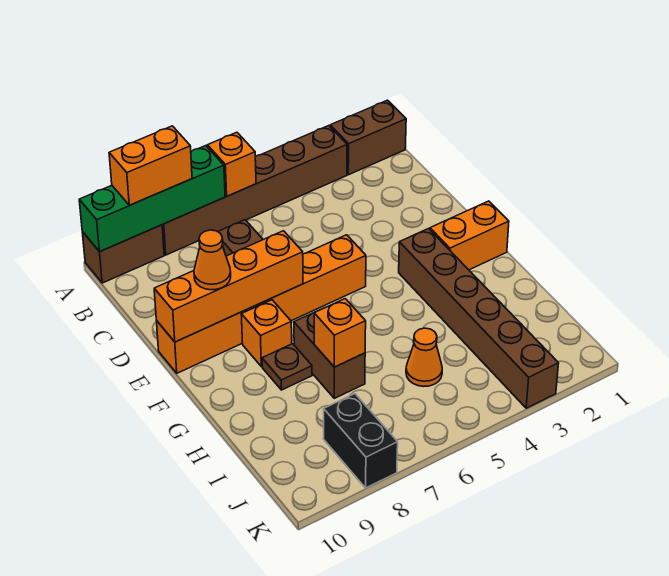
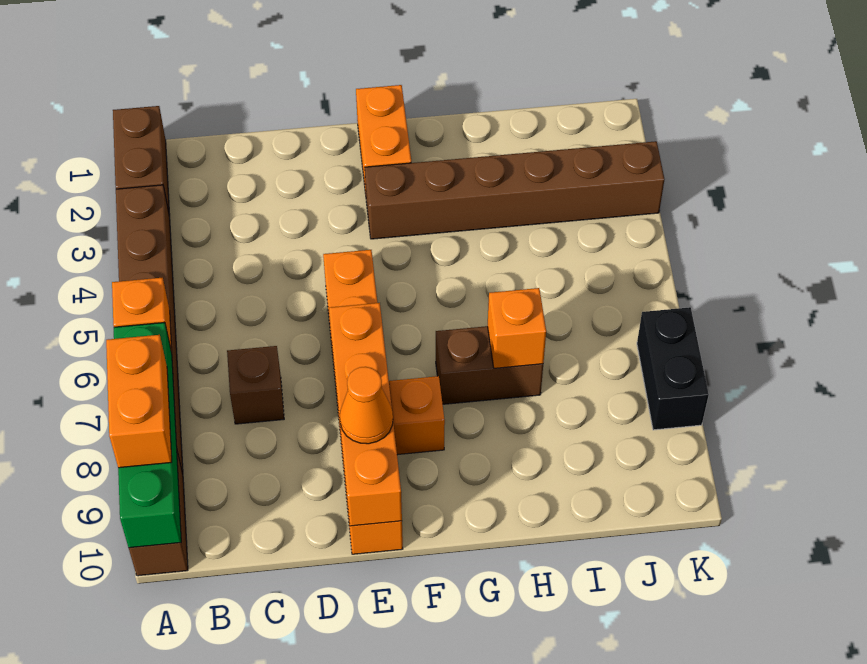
brown 1x1 plate [262,344,312,390] -> none
orange 1x1 cone [406,328,442,387] -> none
black 1x2 brick [324,394,398,488] -> black 1x2 brick turned to [637,307,709,430]

